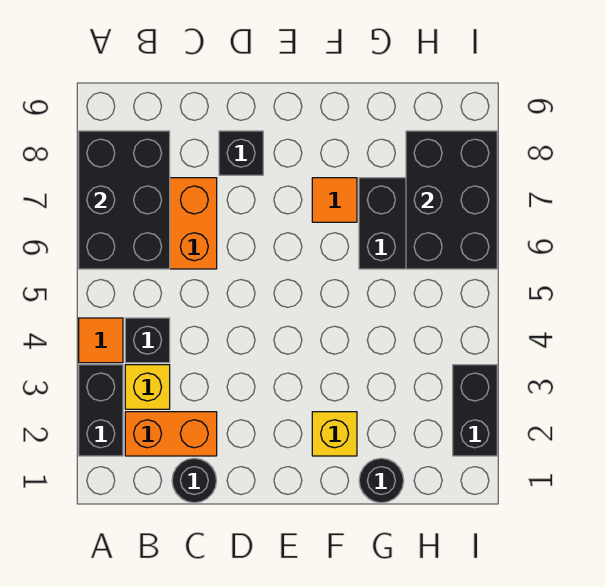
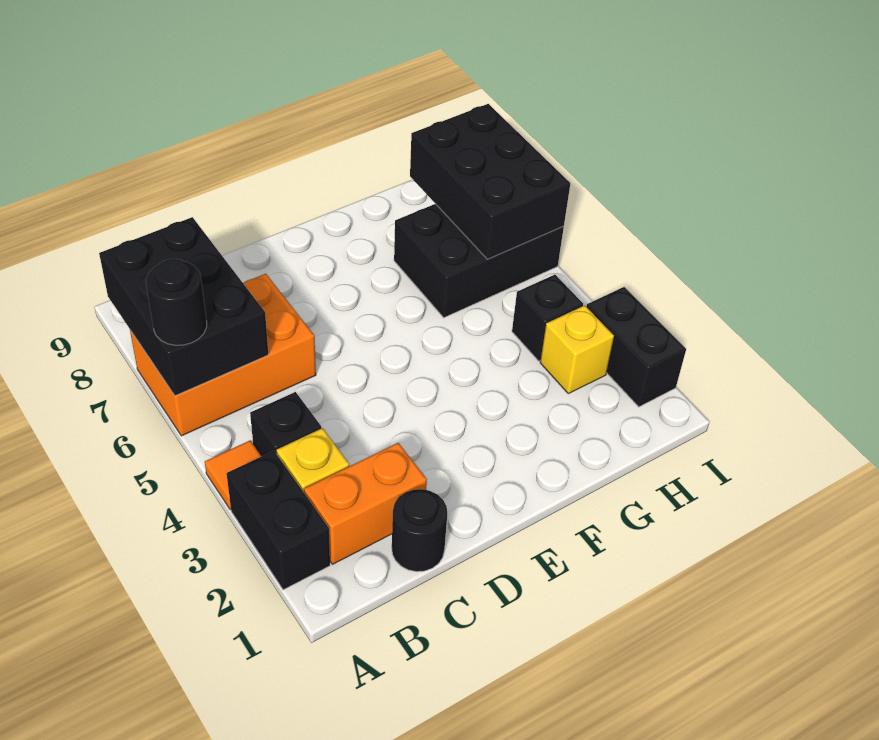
black 1x1 brick [219,131,263,175] -> black 1x1 brick moved to [512,275,583,361]
yellow 1x1 brick [312,412,357,456] -> yellow 1x1 brick moved to [540,305,614,394]
orange 1x1 tile [312,178,357,222] -> none
black 1x1 round brick [359,458,404,503] -> black 1x1 round brick moved to [146,259,207,345]

